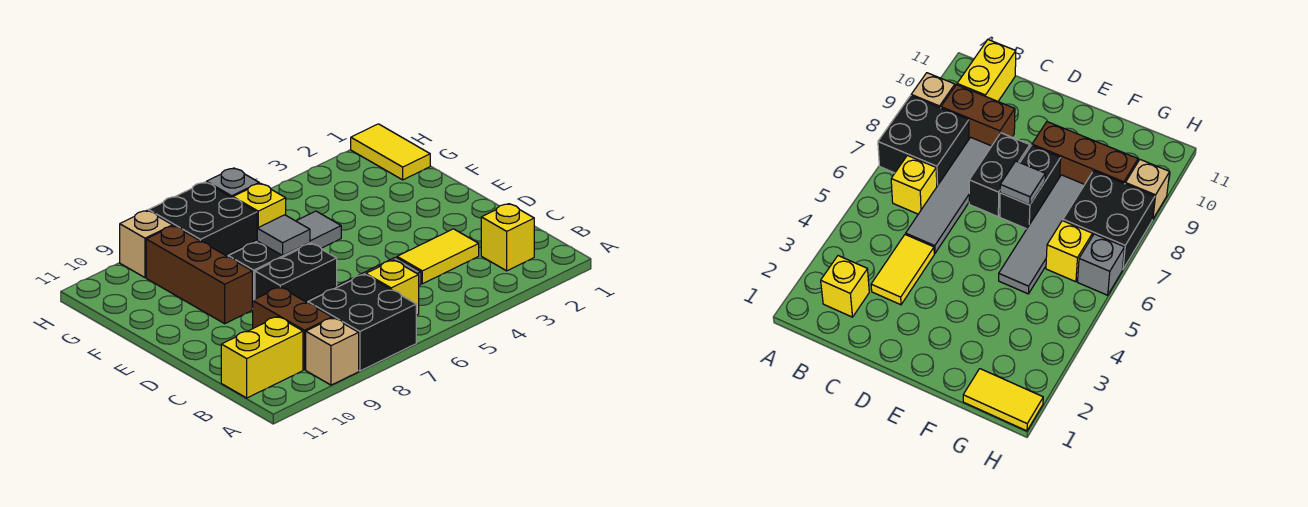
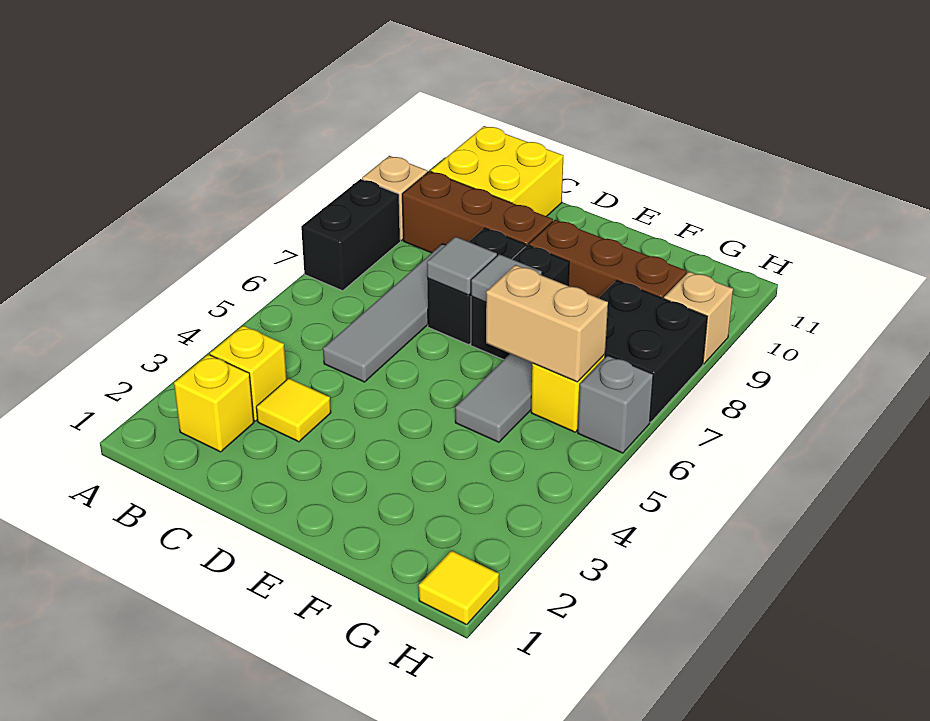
black 2x2 brick [308,274,416,371] -> black 1x2 brick [301,179,400,291]
yellow 1x1 brick [366,260,419,315] -> yellow 1x1 brick moved to [210,326,287,421]
brown 1x2 brick [253,287,332,370] -> brown 1x3 brick [402,171,553,253]
yellow 1x2 brick [221,317,303,398] -> yellow 2x2 brick [431,126,563,216]
yellow 1x2 tile [397,229,479,284] -> yellow 1x1 tile [256,378,331,442]
none -> grey 1x1 tile [427,237,497,295]
none -> tan 1x2 brick [486,265,608,382]
yellow 1x2 tile [351,124,430,180] -> yellow 1x1 tile [419,551,499,625]

